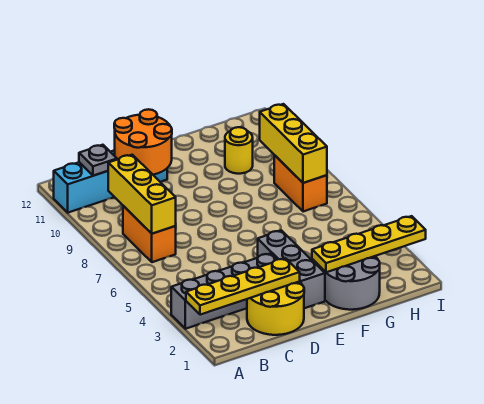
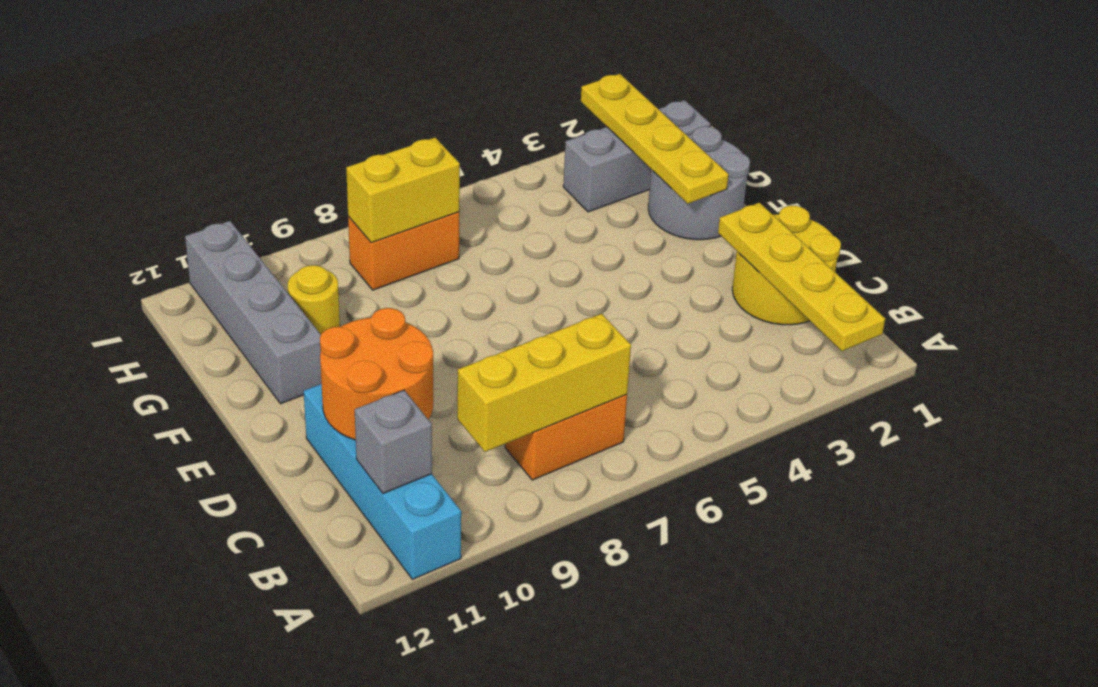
grey 1x4 brick [171,253,277,329] -> grey 1x4 brick moved to [185,221,321,404]
grey 1x1 plate [79,145,117,176] -> grey 1x1 brick [355,390,432,493]
grey 1x3 brick [258,230,325,308] -> grey 1x3 brick moved to [563,100,711,212]
yellow 1x3 brick [260,104,327,183] -> yellow 1x2 brick [346,138,460,243]

